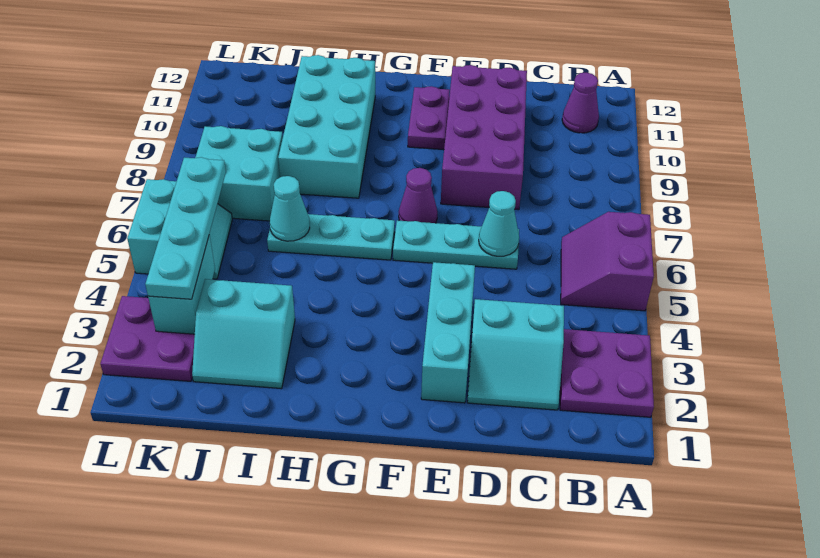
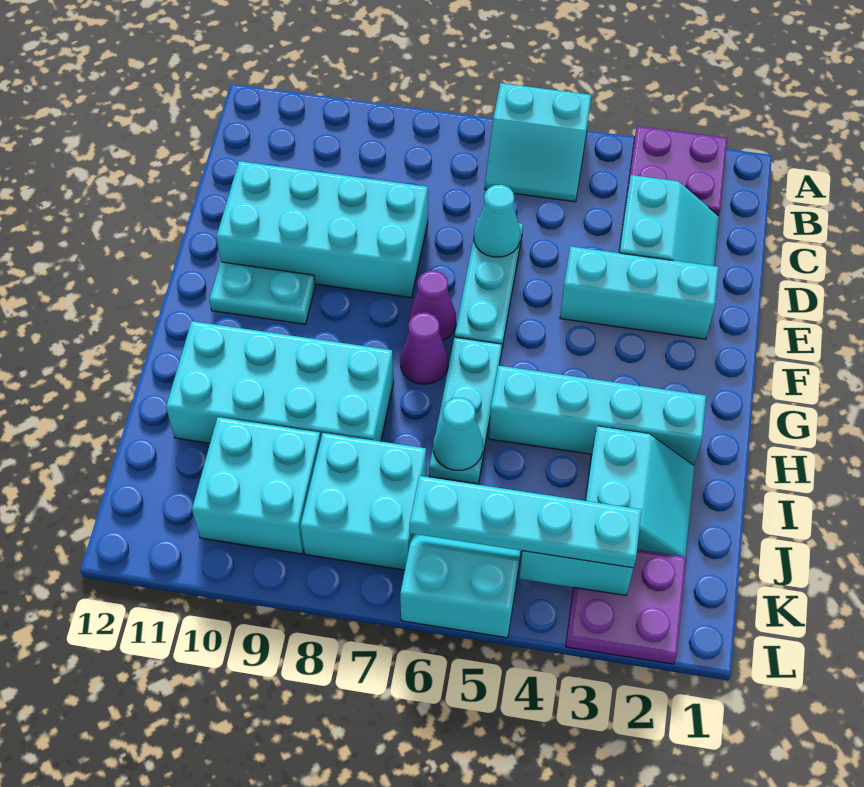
purple 2x2 slope [561,212,654,311] -> cyan 2x2 slope [485,83,591,202]
purple 1x1 cone [562,73,599,133] -> purple 1x1 cone moved to [400,313,448,384]
purple 2x4 brick [441,65,527,210] -> cyan 2x4 brick [217,161,428,298]
purple 1x2 plate [408,86,450,150] -> cyan 1x2 plate [209,262,315,324]
none -> cyan 1x4 brick [489,366,706,465]
none -> cyan 2x2 brick [192,417,321,554]

